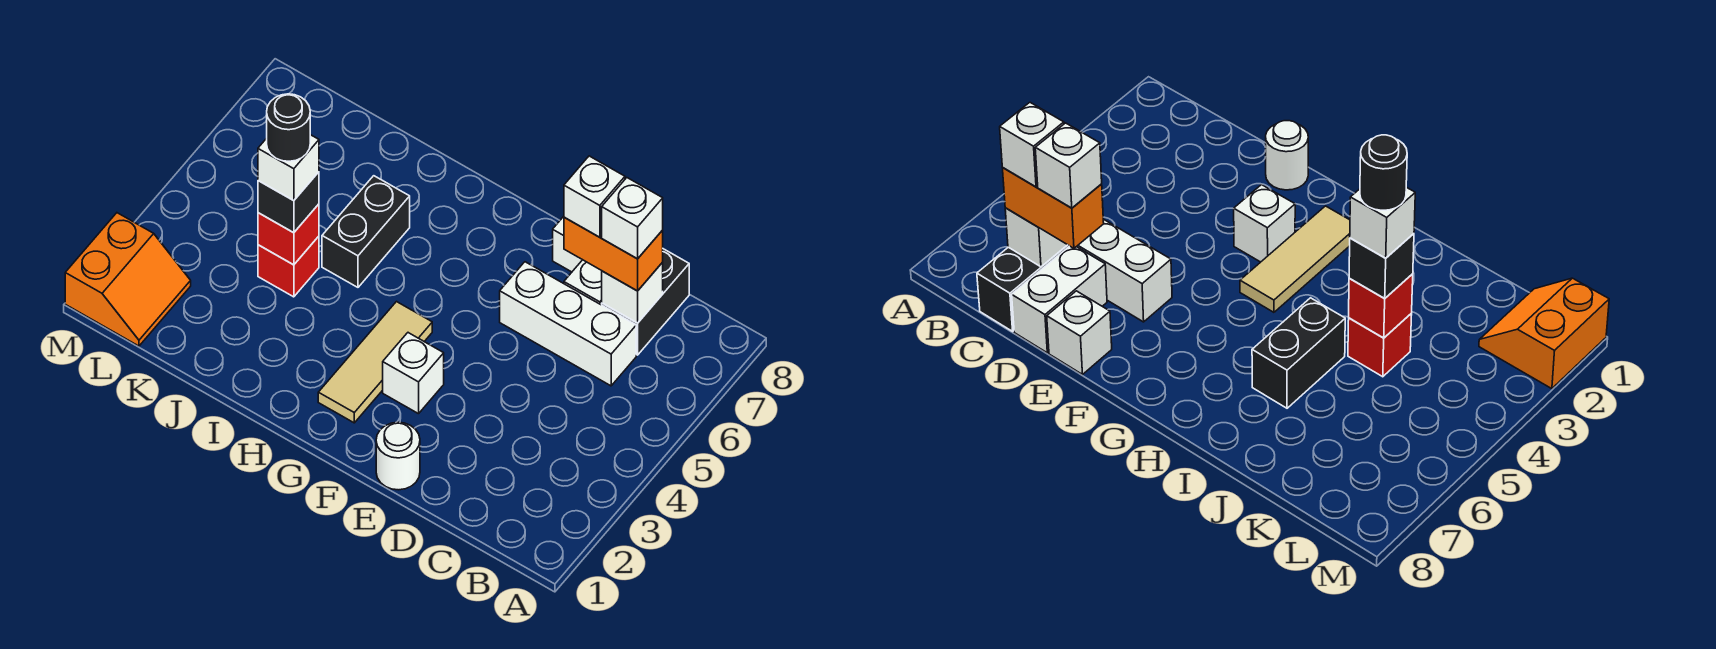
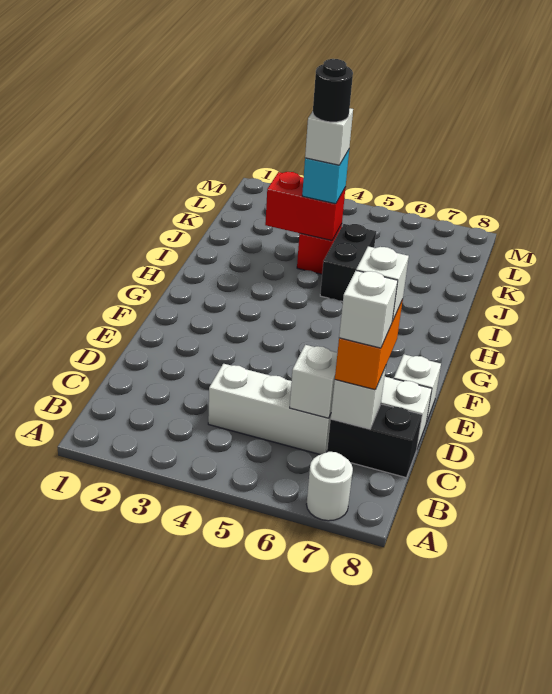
white 1x3 brick [500,262,636,386] -> white 1x3 brick turned to [208,364,331,455]
white 1x1 round brick [376,422,420,490] -> white 1x1 round brick moved to [306,452,353,521]
white 1x1 brick [383,333,444,414] -> white 1x1 brick moved to [290,345,337,418]
tan 1x3 tile [318,302,432,423] -> none
black 1x2 brick [322,176,410,287] -> black 1x2 brick turned to [320,224,376,301]
red 1x1 brick [258,204,319,265] -> red 1x2 brick [265,172,345,241]
black 1x1 brick [258,172,319,233] -> cyan 1x1 brick [302,150,349,204]
orange 2x2 slope [65,213,191,346] -> none

